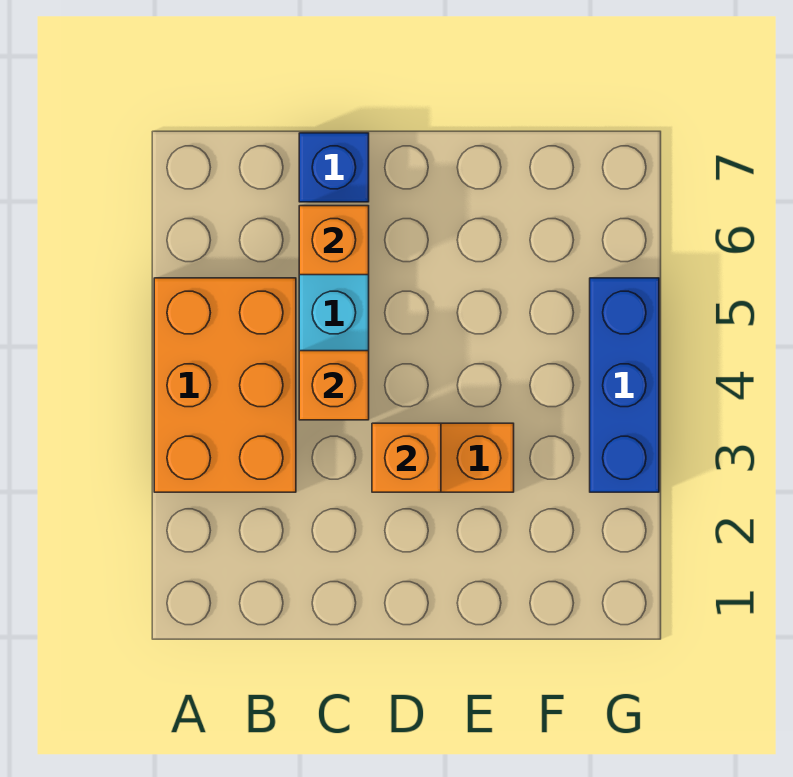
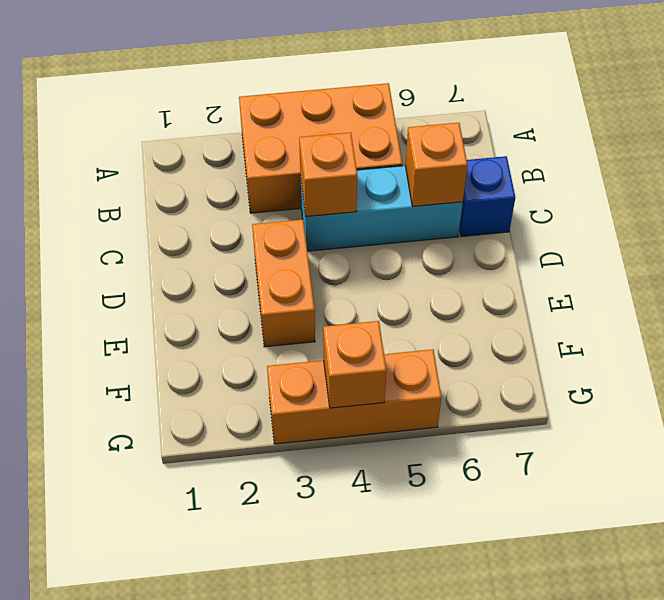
orange 1x1 brick [372,423,441,492] -> orange 1x1 brick moved to [323,321,386,408]
blue 1x3 brick [590,278,659,492] -> orange 1x3 brick [267,349,441,444]

